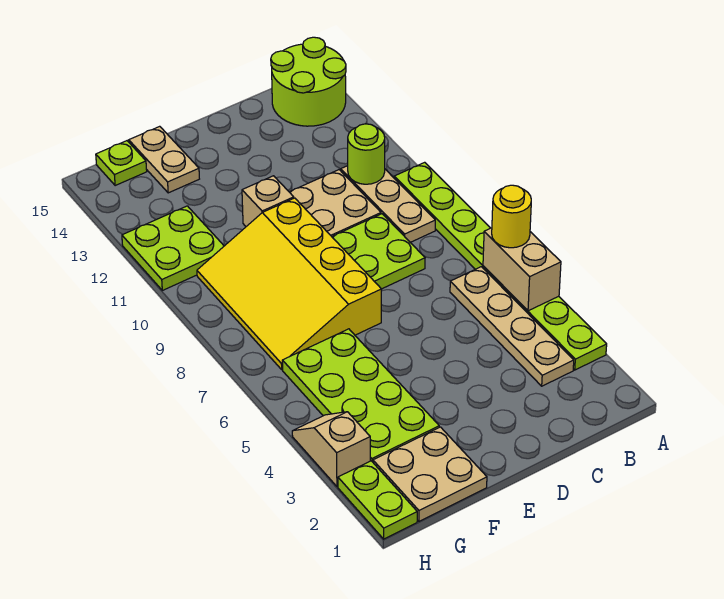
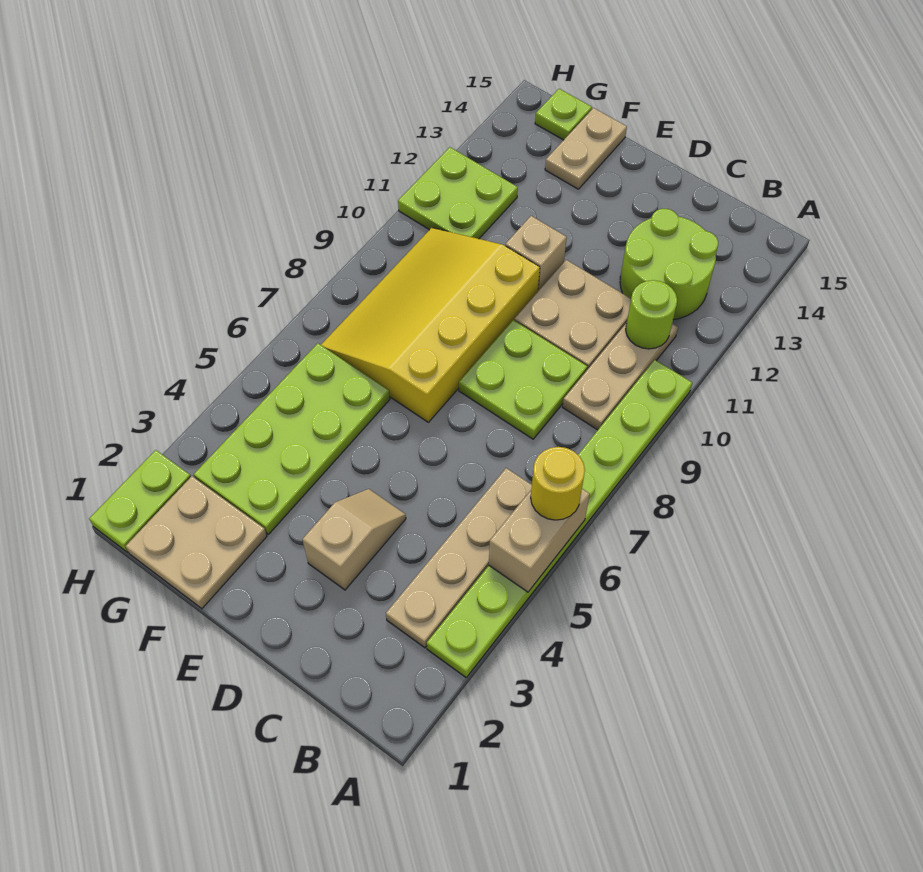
lime 2x2 round brick [271,37,346,126] -> lime 2x2 round brick moved to [620,209,718,320]
tan 1x2 slope [292,412,370,487] -> tan 1x2 slope moved to [303,489,406,590]

